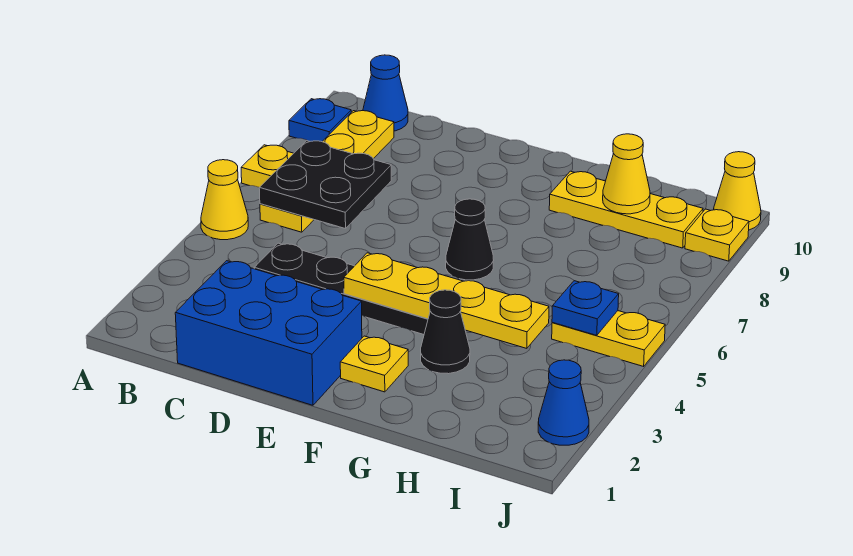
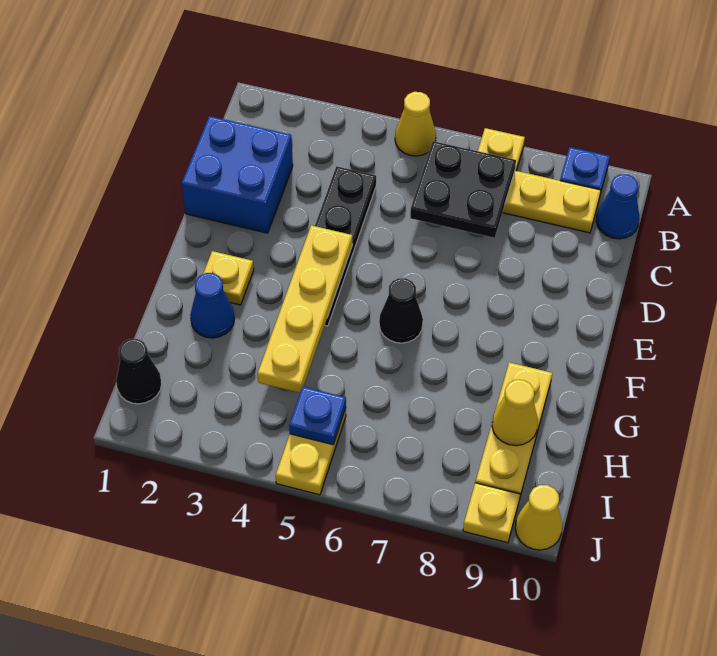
blue 2x3 brick [175,261,362,405] -> blue 2x2 brick [182,116,293,233]
black 1x1 cone [421,290,470,374] -> black 1x1 cone moved to [116,339,162,404]
blue 1x1 cone [538,360,589,445] -> blue 1x1 cone moved to [190,273,235,338]

